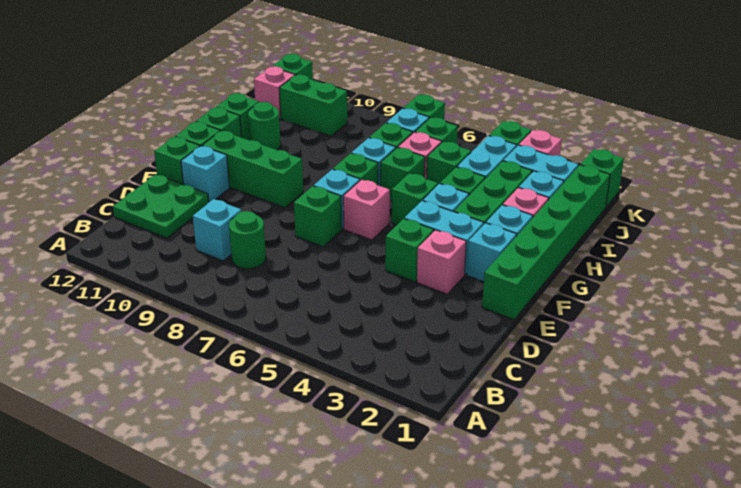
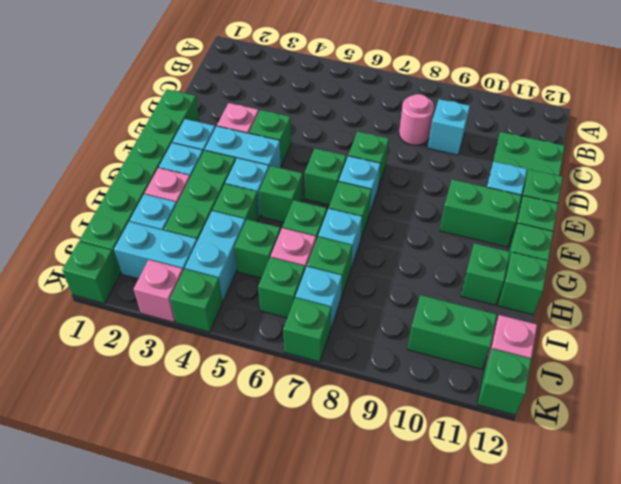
green 1x1 round brick [229,211,266,269] -> pink 1x1 round brick [399,94,434,145]
pink 1x1 brick [343,180,390,240] -> green 1x1 brick [305,148,346,205]
green 1x3 brick [202,131,303,208] -> green 1x2 brick [440,180,522,247]
green 1x1 round brick [248,102,281,150] -> green 1x1 brick [461,243,510,305]

